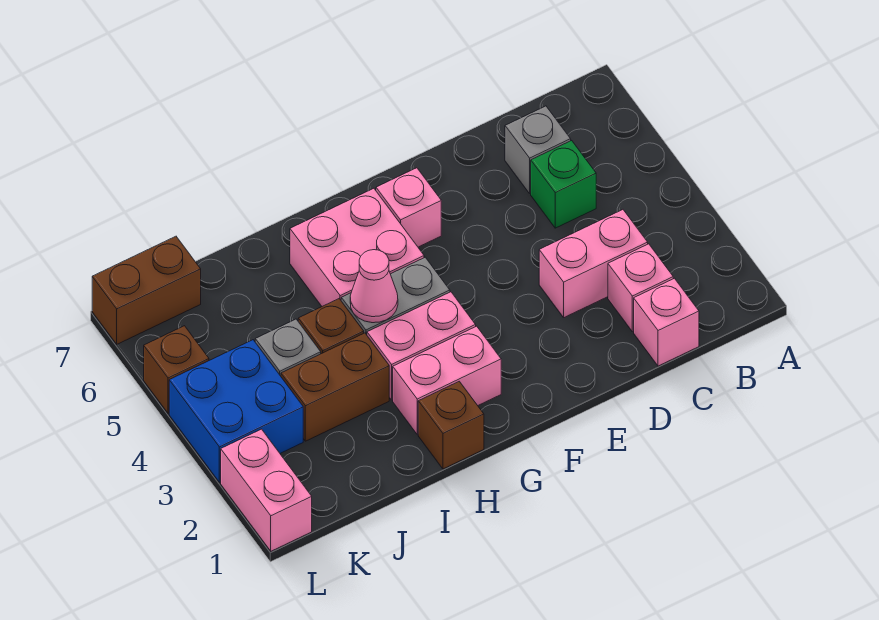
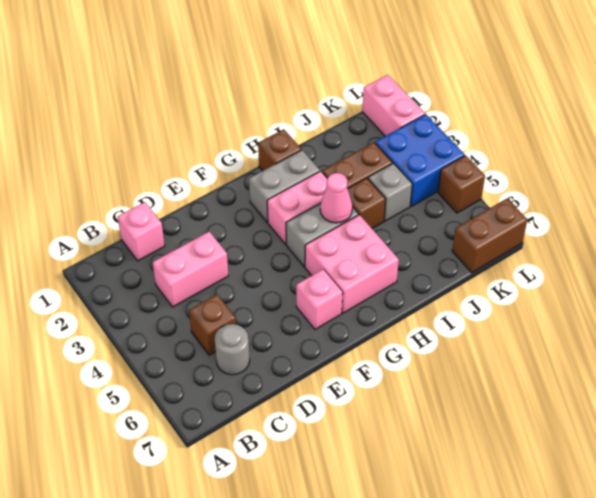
pink 1x1 brick [608,244,673,332] -> none
green 1x1 brick [531,140,596,228] -> brown 1x1 brick [189,294,236,355]
grey 1x1 brick [505,106,571,193] -> grey 1x1 round brick [215,324,250,375]
pink 1x2 brick [393,326,501,434] -> grey 1x2 brick [249,150,320,222]

